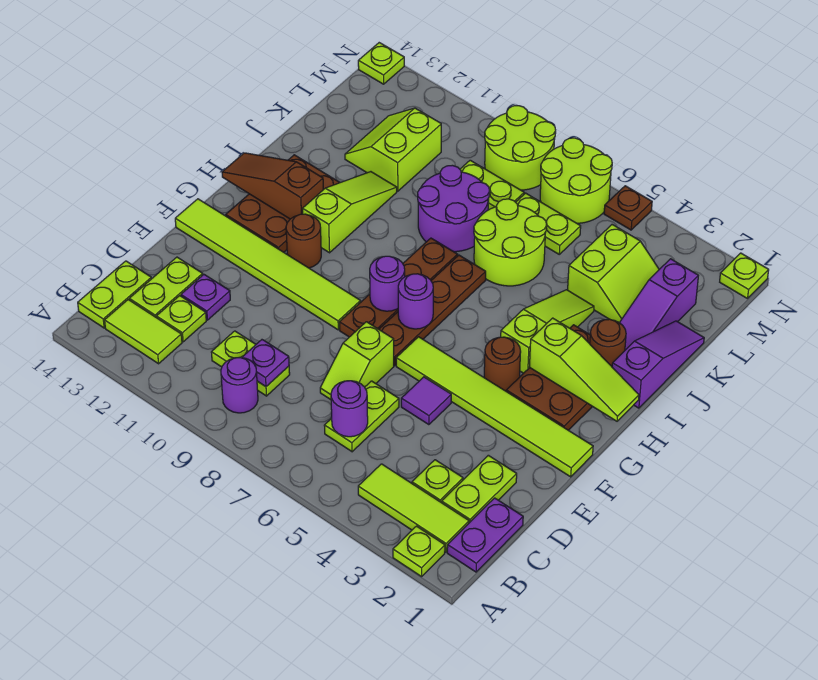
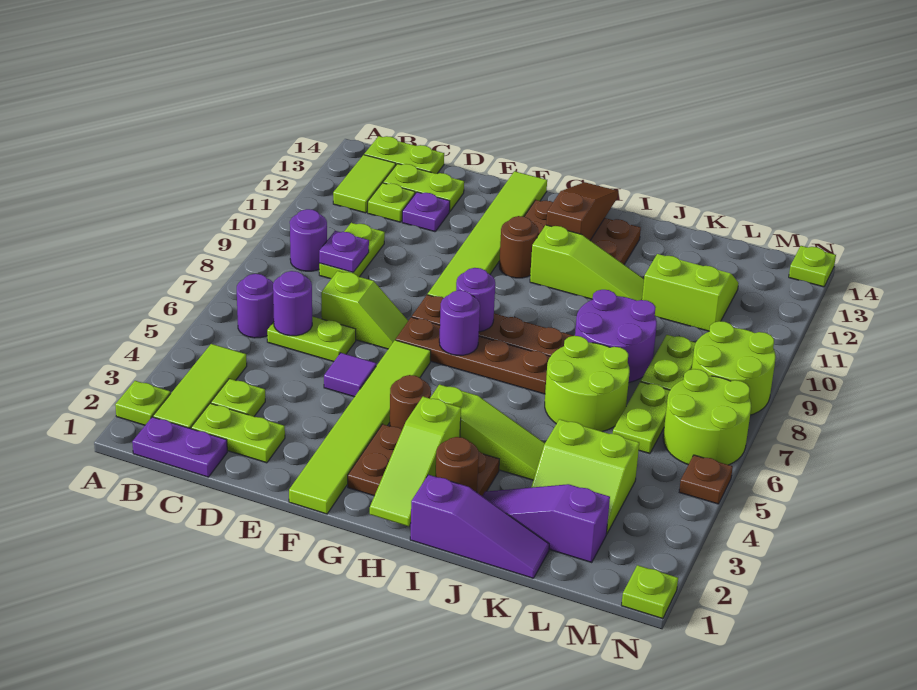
none -> purple 1x1 round brick [237,274,274,338]
lime 1x2 slope [320,322,394,400] -> lime 1x2 slope turned to [321,271,408,349]

